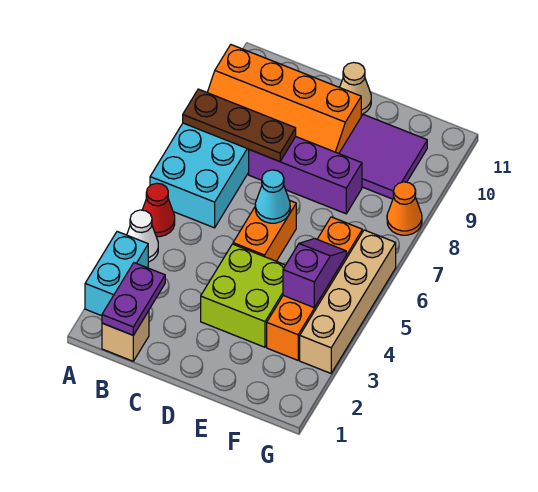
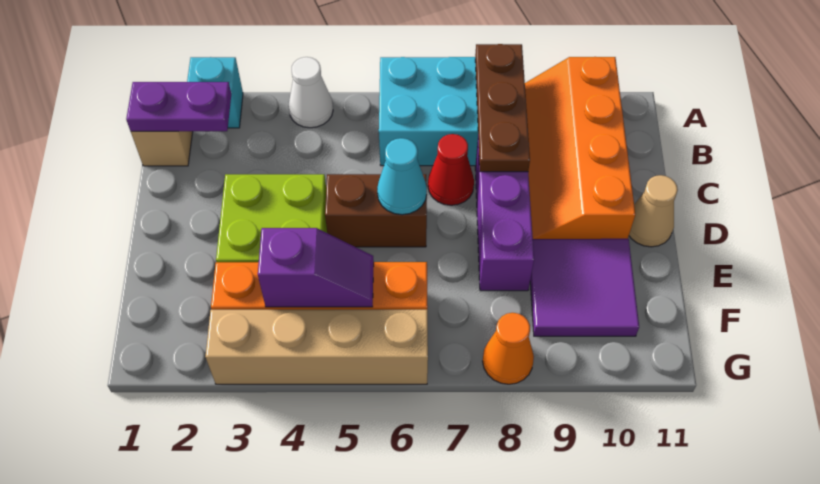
cyan 1x2 brick [85,232,148,316] -> cyan 1x1 brick [187,57,243,128]
red 1x1 cone [142,183,175,237] -> red 1x1 cone moved to [428,134,474,205]
orange 1x2 brick [233,201,296,261] -> brown 1x2 brick [325,174,427,247]

